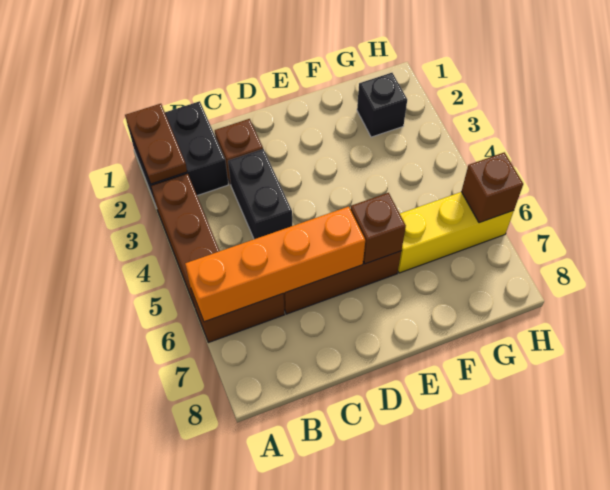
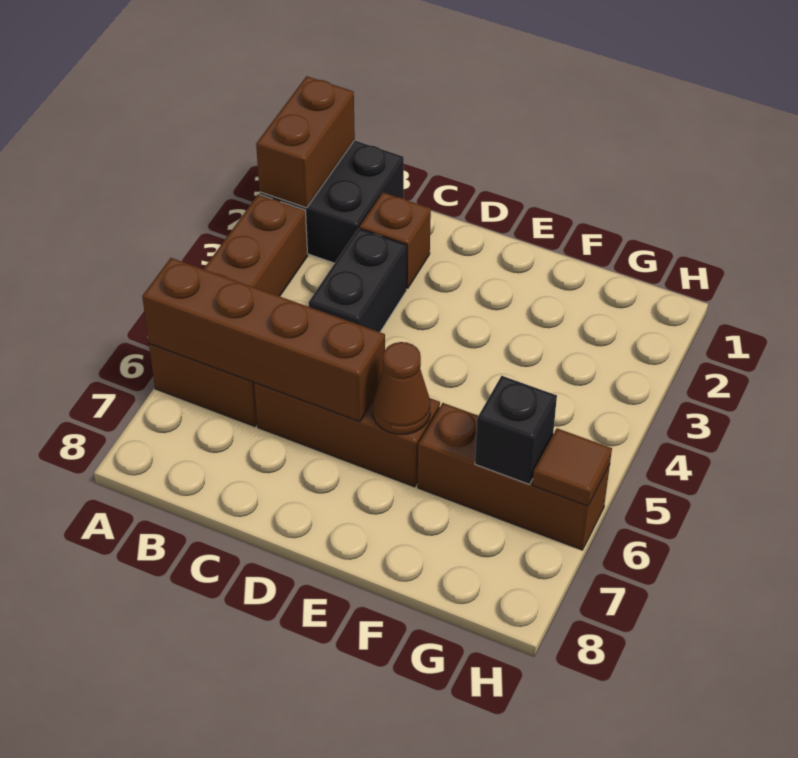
brown 1x2 plate [125,104,187,184] -> brown 1x2 brick [256,76,355,208]
orange 1x4 brick [185,207,365,322] -> brown 1x4 brick [142,258,385,422]
brown 1x1 brick [350,193,406,264] -> brown 1x1 cone [373,342,430,434]
yellow 1x3 brick [398,192,514,273] -> brown 1x3 brick [418,403,610,550]
black 1x1 brick [357,73,407,137] -> black 1x1 brick moved to [475,376,557,484]
brown 1x1 brick [461,152,523,223] -> brown 1x1 tile [532,428,612,506]

